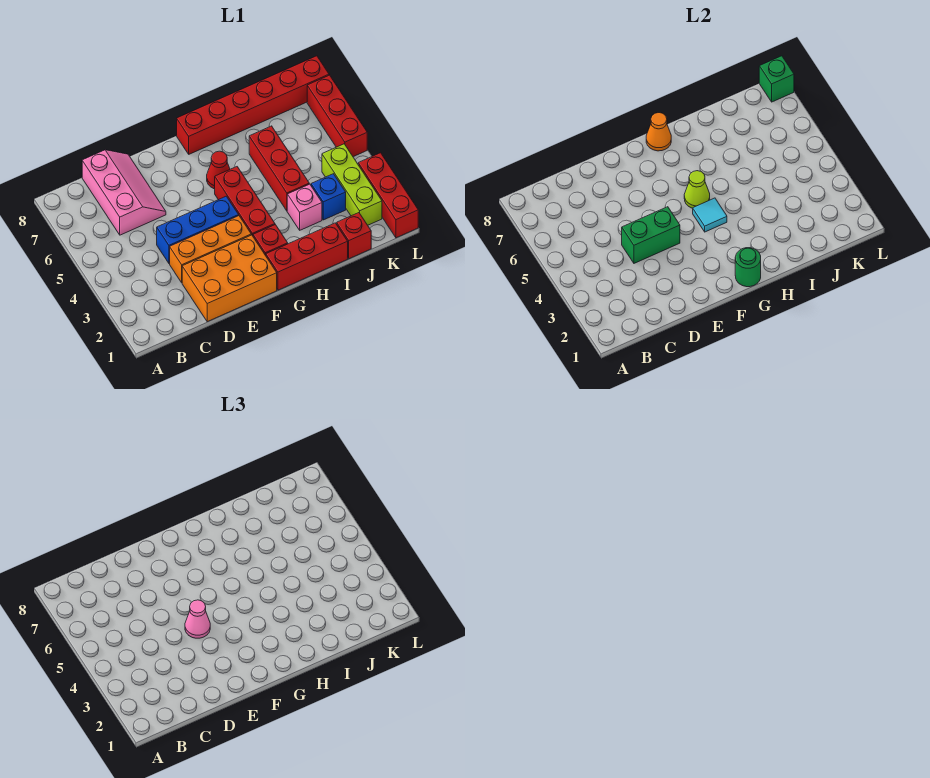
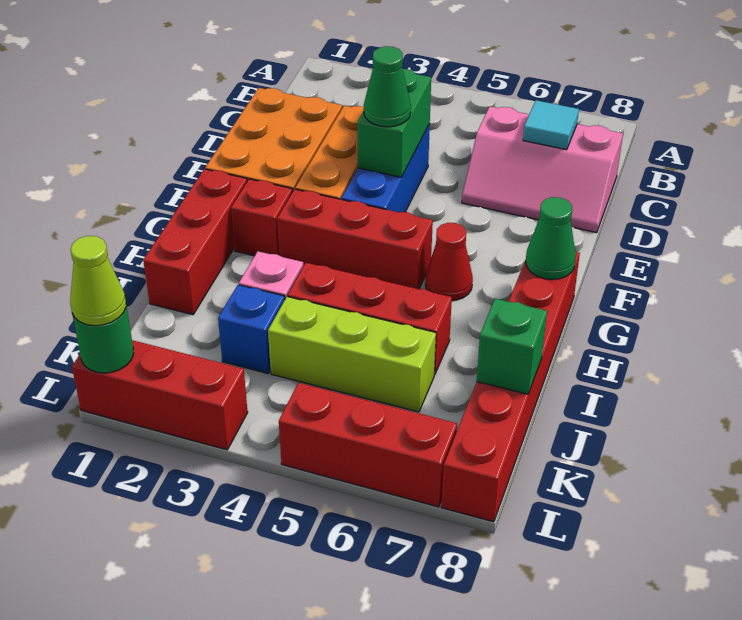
pink 1x1 cone [185,600,210,638] -> green 1x1 cone [364,46,411,127]
green 1x1 round brick [735,248,761,287] -> green 1x1 round brick moved to [72,306,134,373]
cyan 1x1 tile [693,198,727,232] -> cyan 1x1 tile moved to [523,100,579,150]
lime 1x1 cone [684,171,710,208] -> lime 1x1 cone moved to [70,236,126,326]
orange 1x1 cone [646,113,671,151] -> green 1x1 cone [526,197,576,279]
red 1x1 brick [337,213,371,259] -> none
lime 1x3 brick [322,144,382,225] -> lime 1x3 brick moved to [268,297,436,412]
green 1x1 brick [759,56,794,102] -> green 1x1 brick moved to [477,299,547,394]

